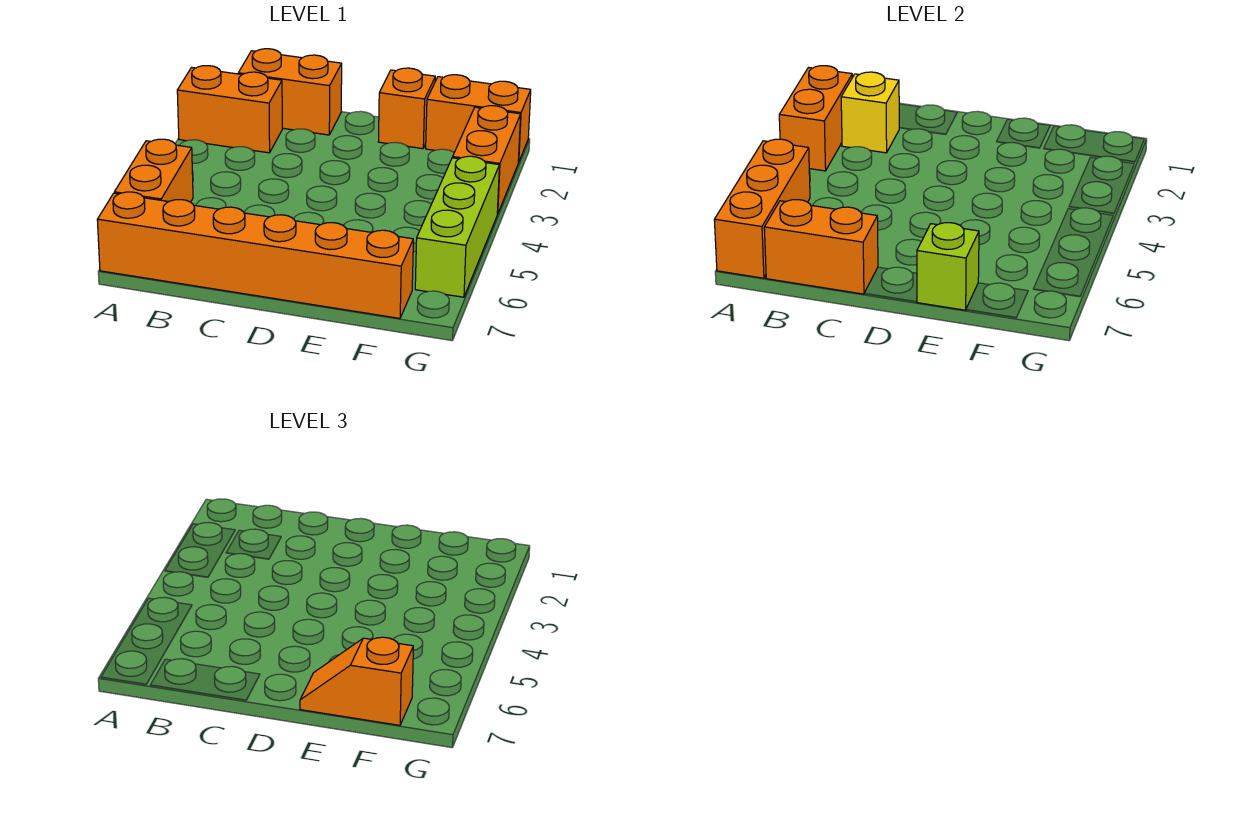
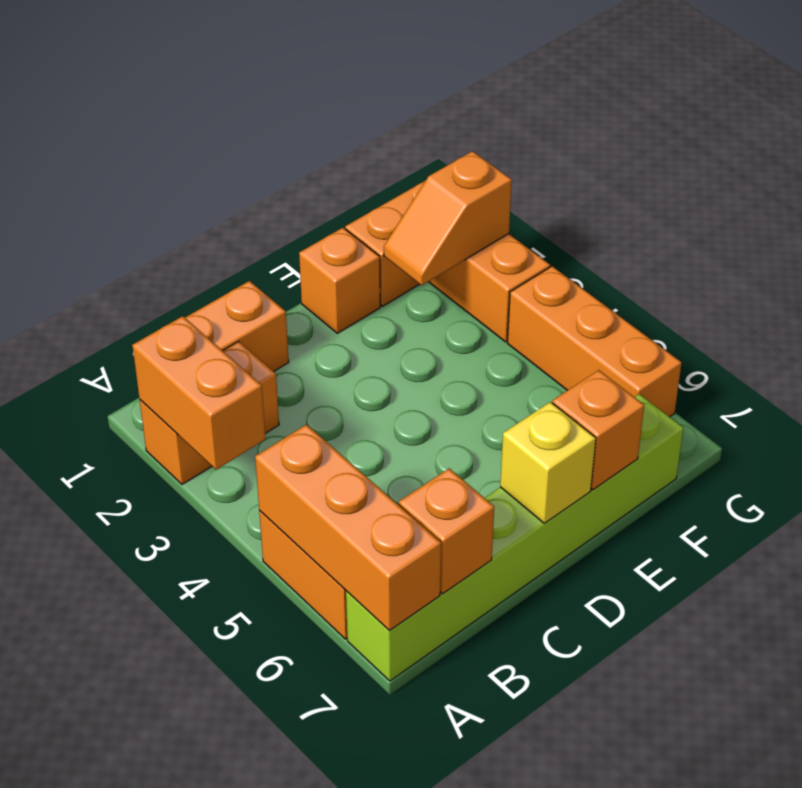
orange 1x6 brick [97,192,413,318] -> lime 1x6 brick [346,394,684,681]
yellow 1x1 brick [841,72,899,153] -> yellow 1x1 brick moved to [500,402,596,523]
orange 1x2 brick [764,200,878,294] -> orange 1x1 brick [399,468,494,594]
lime 1x1 brick [917,223,979,310] -> orange 1x1 brick [553,370,644,490]
orange 1x2 slope [300,637,413,725] -> orange 1x2 slope moved to [384,151,512,285]
lime 1x3 brick [415,156,499,297] -> orange 1x3 brick [507,266,682,417]

